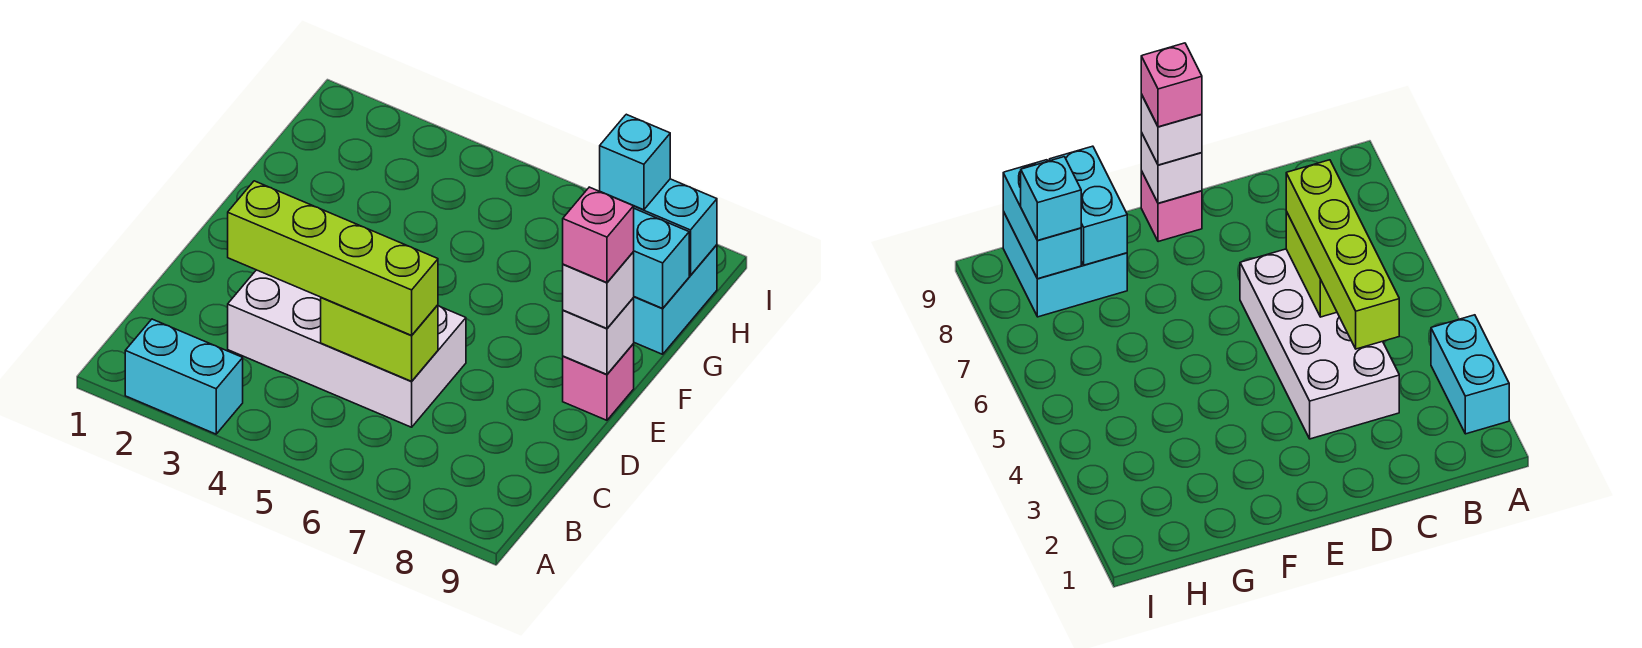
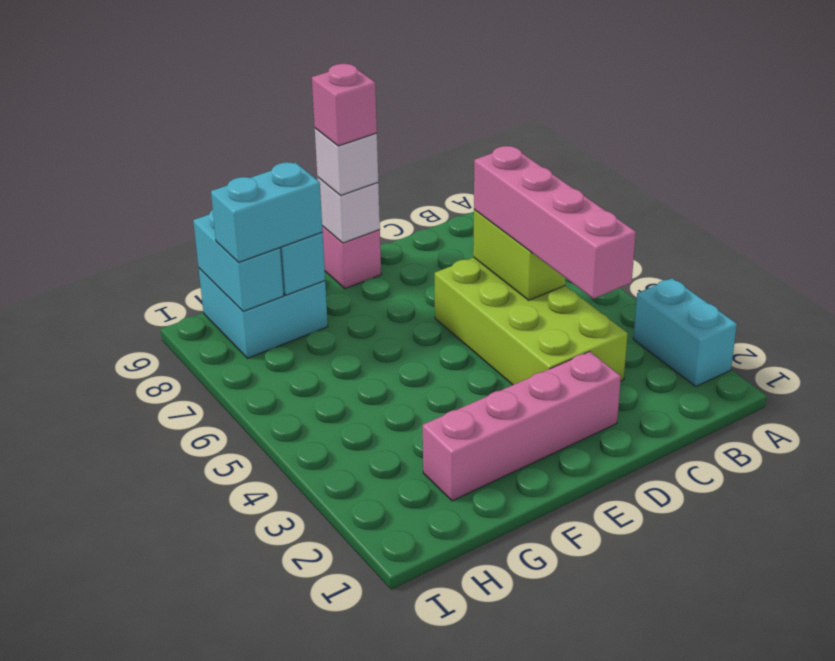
white 2x4 brick [228,270,466,427] -> lime 2x4 brick [435,257,628,385]
lime 1x4 brick [228,181,438,335] -> pink 1x4 brick [474,146,636,299]
none -> pink 1x4 brick [423,352,621,501]
cyan 1x1 brick [600,114,670,210] -> cyan 1x2 brick [211,162,323,263]

